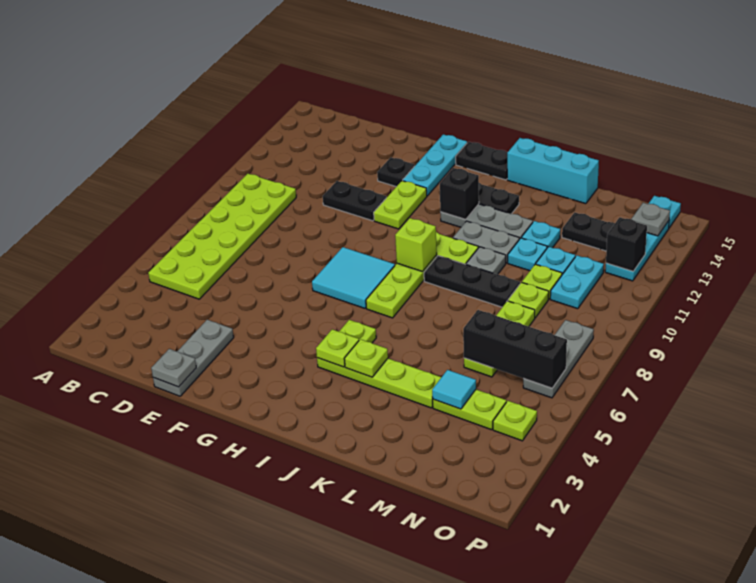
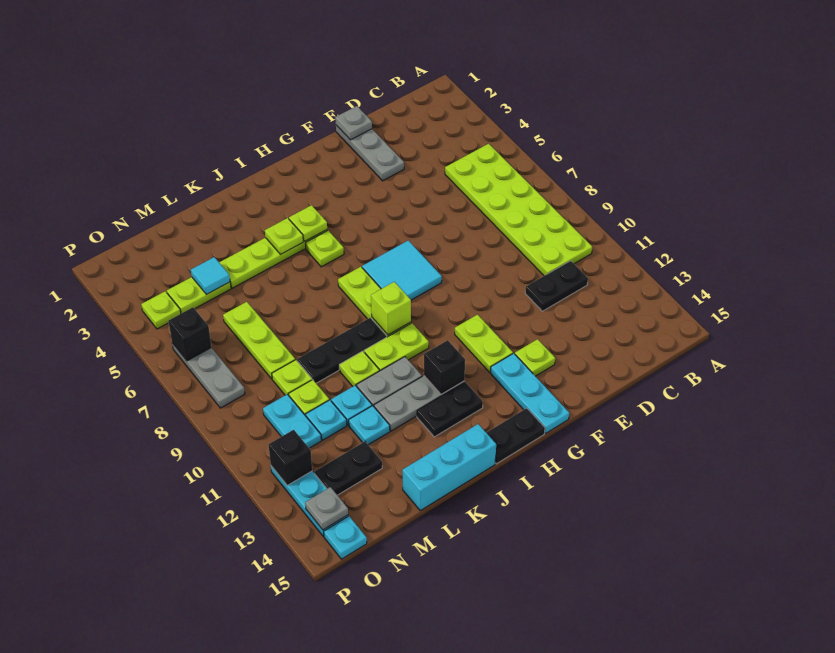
black 1x2 plate [323,181,386,221] -> black 1x2 plate moved to [525,261,588,311]
black 1x1 plate [377,157,415,187] -> lime 1x1 plate [515,339,555,376]
grey 1x1 plate [466,247,506,275] -> lime 1x1 plate [339,351,379,387]
black 1x3 brick [463,310,567,388] -> black 1x1 brick [168,307,211,361]

